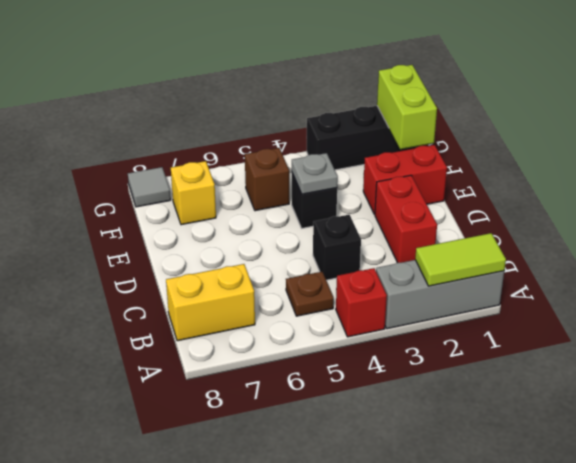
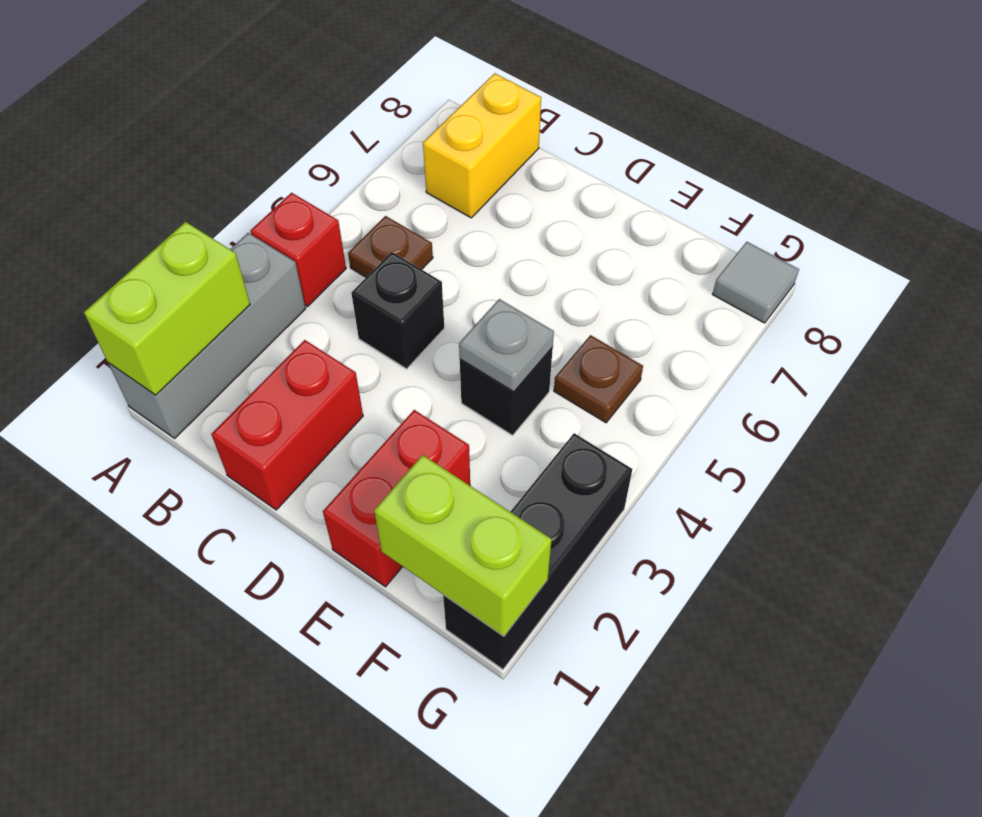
lime 1x2 tile [415,233,506,286] -> lime 1x2 brick [84,222,250,395]
red 1x2 brick [375,175,437,263] -> red 1x2 brick turned to [211,340,363,510]
brown 1x1 brick [245,148,289,211] -> brown 1x1 plate [554,335,643,423]
yellow 1x1 brick [171,161,216,225] -> none

